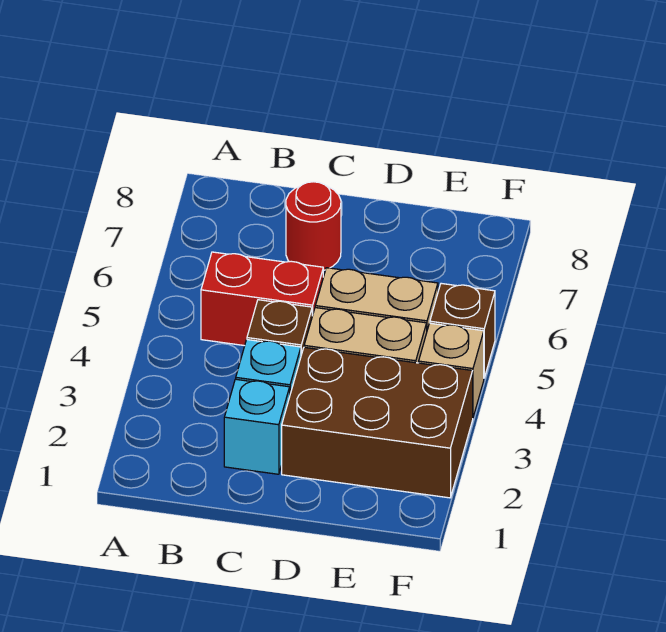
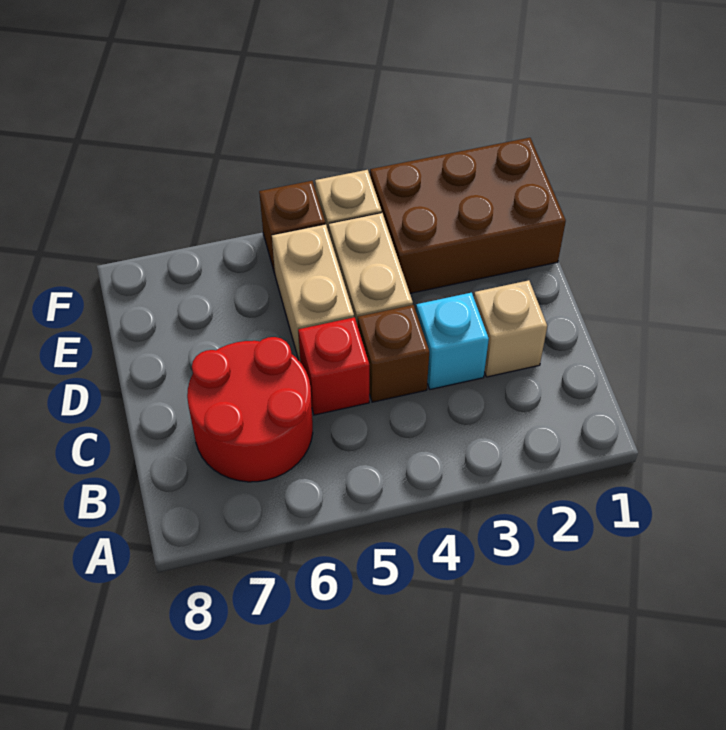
red 1x2 brick [201,252,323,346] -> red 1x1 brick [298,317,369,415]
cyan 1x1 brick [224,379,290,474] -> tan 1x1 brick [474,280,547,377]
red 1x1 round brick [286,182,341,270] -> red 2x2 round brick [187,337,313,482]
brown 2x3 brick [282,347,473,498] -> brown 2x3 brick turned to [370,138,566,293]

